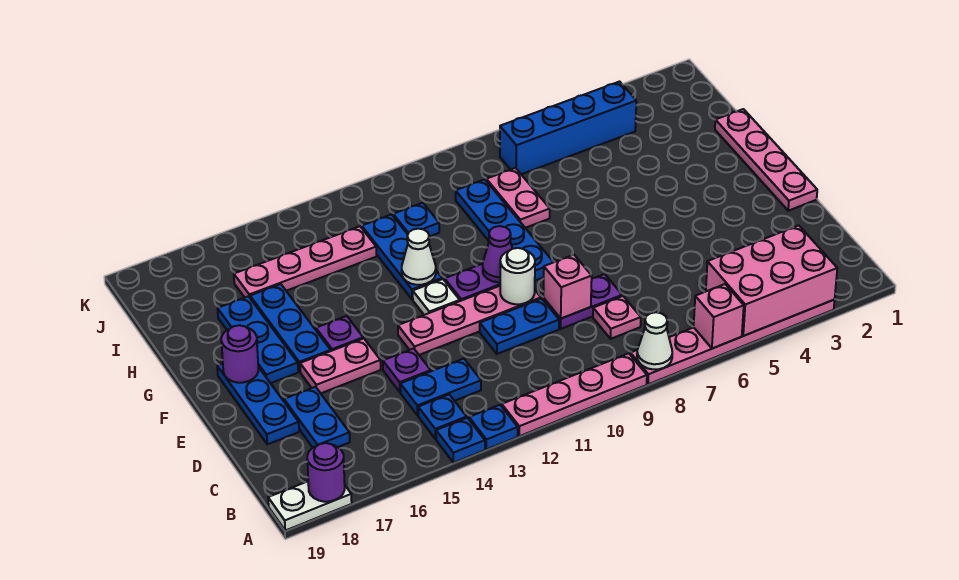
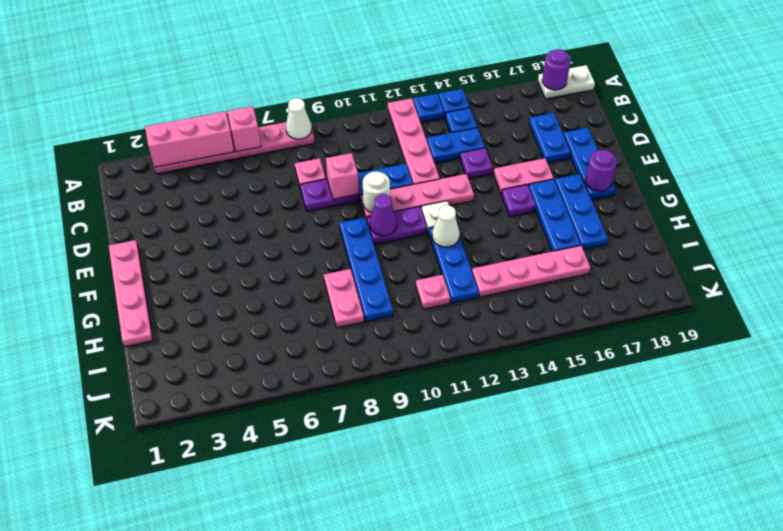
pink 2x3 brick [706,225,837,336] -> pink 1x3 brick [145,111,234,167]
pink 1x4 plate [502,353,647,436] -> pink 1x4 plate turned to [388,98,440,184]
blue 1x1 plate [393,203,439,237] -> pink 1x1 plate [416,275,450,309]
blue 1x4 brick [500,82,636,174] -> none

